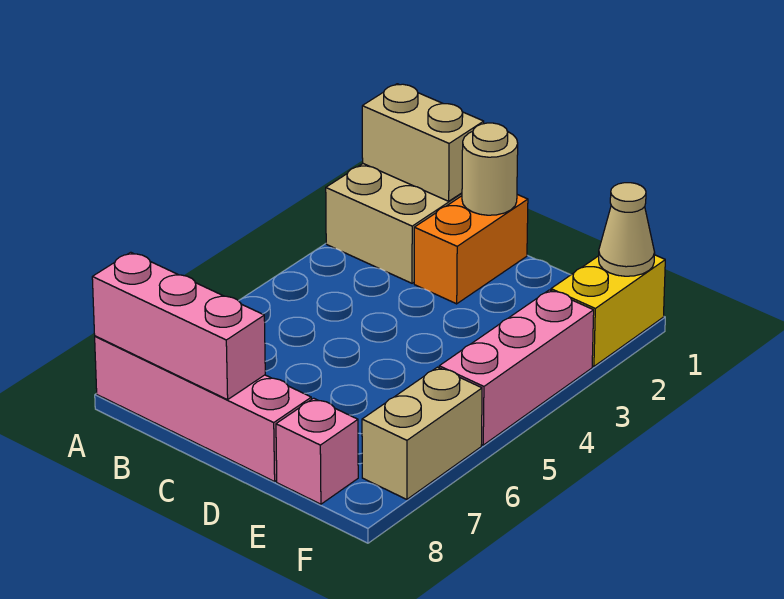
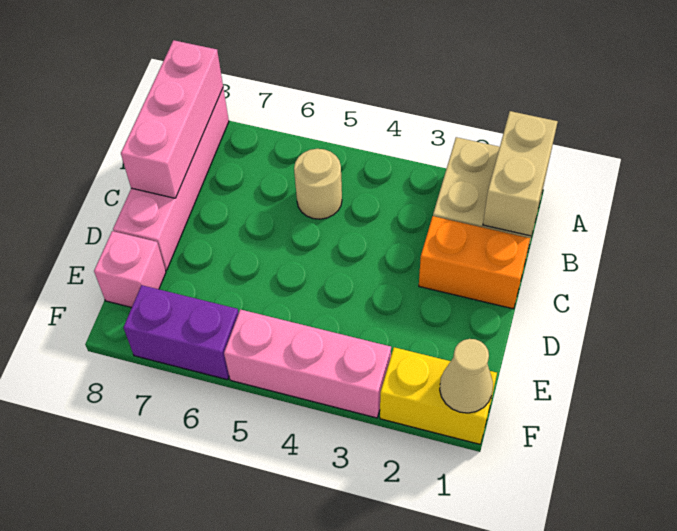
tan 1x1 round brick [462,123,518,215] -> tan 1x1 round brick moved to [294,149,342,219]
tan 1x2 brick [362,367,482,499] -> purple 1x2 brick [123,285,239,380]

